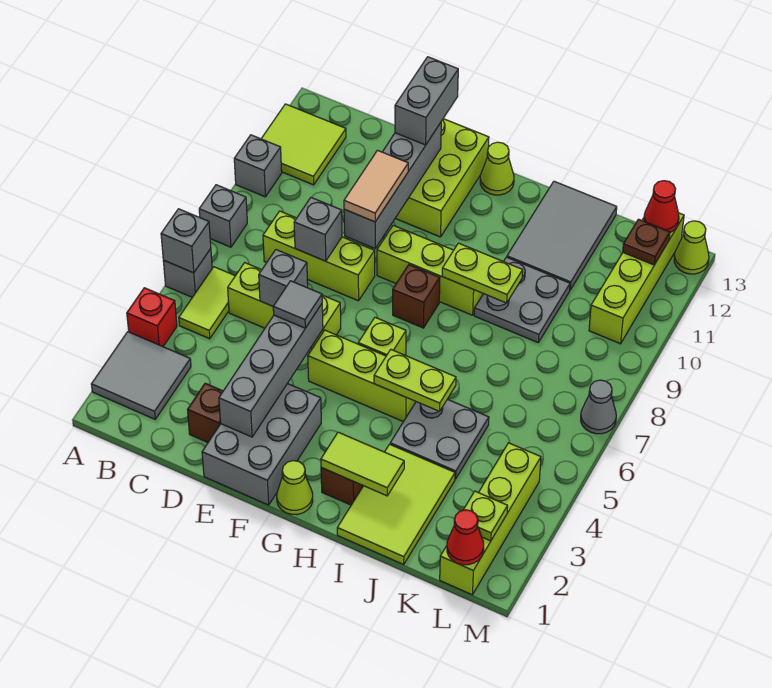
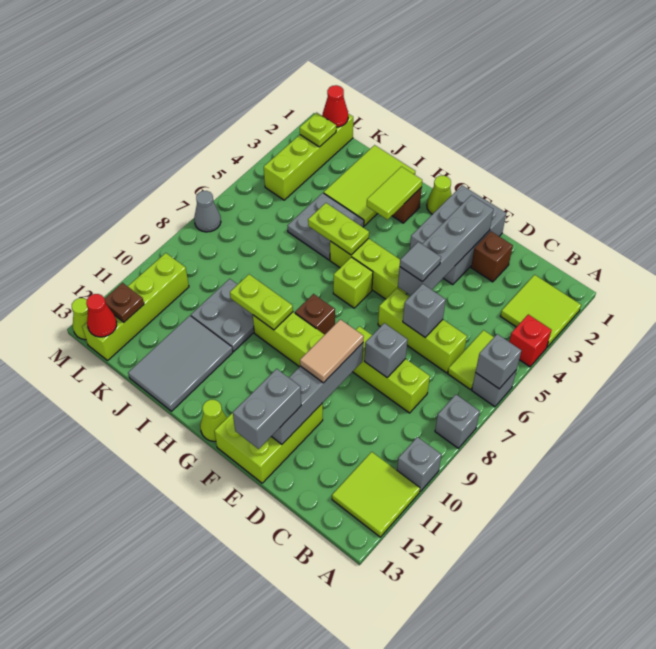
grey 2x2 tile [91,332,191,419] -> lime 2x2 tile [501,275,581,347]
lime 1x2 tile [321,432,404,496] -> lime 1x2 tile turned to [367,167,422,220]

